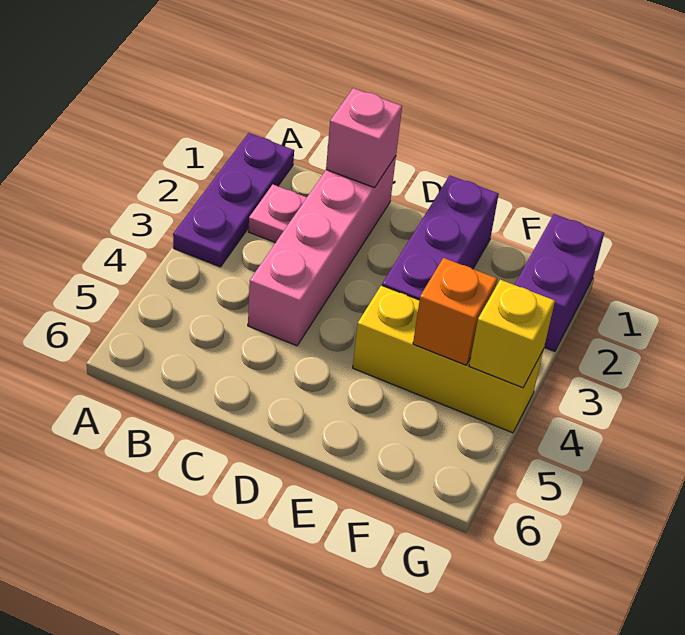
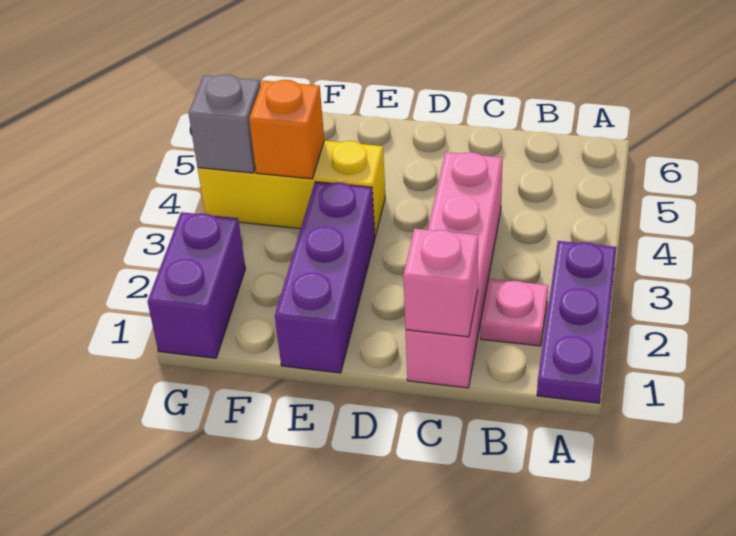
yellow 1x1 brick [469,280,555,388] -> grey 1x1 brick [189,74,261,173]

